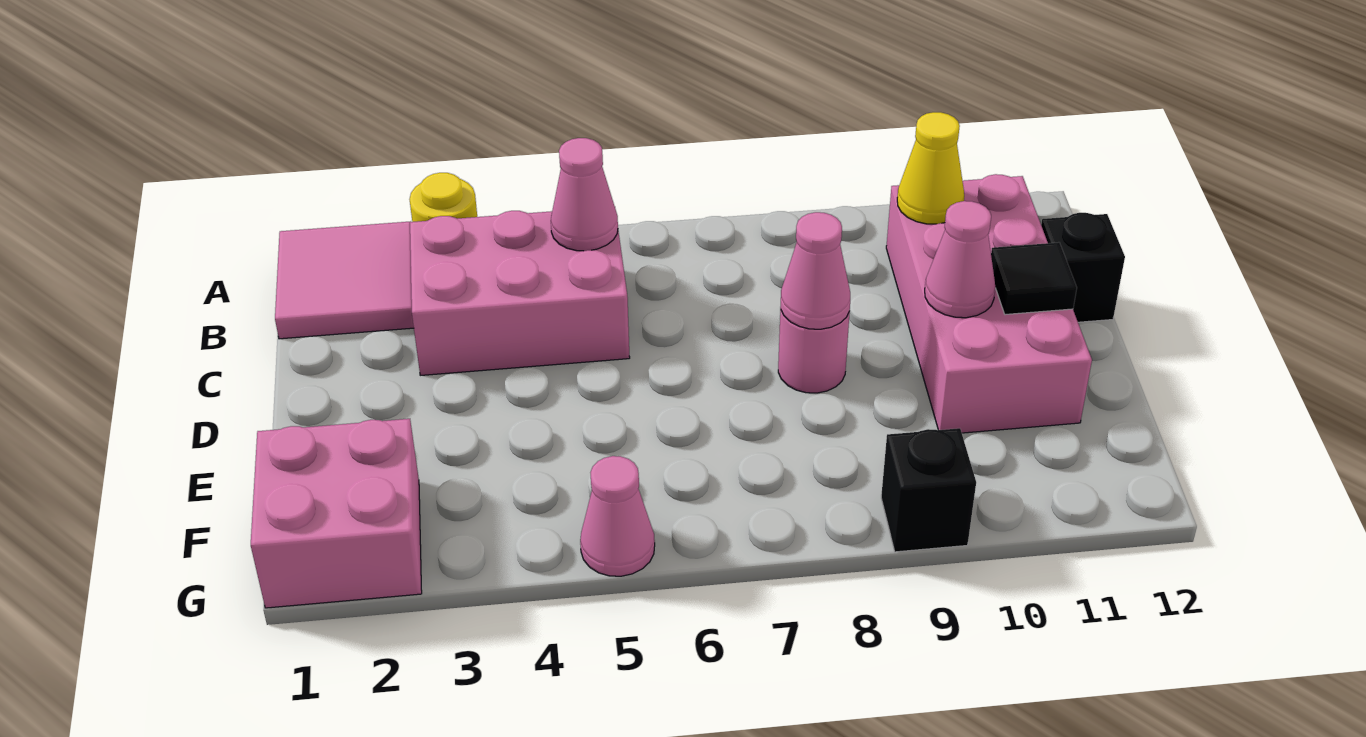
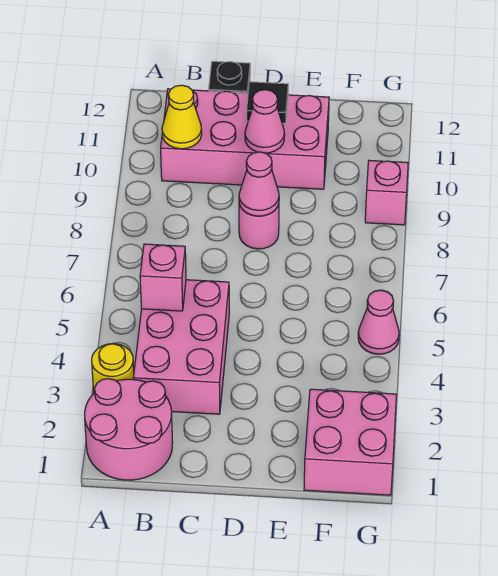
pink 2x2 tile [275,221,414,339] -> pink 2x2 round brick [85,379,173,480]
pink 1x1 cone [551,138,618,251] -> pink 1x1 brick [140,244,186,311]
black 1x1 brick [881,428,976,552] -> pink 1x1 brick [365,160,408,225]

